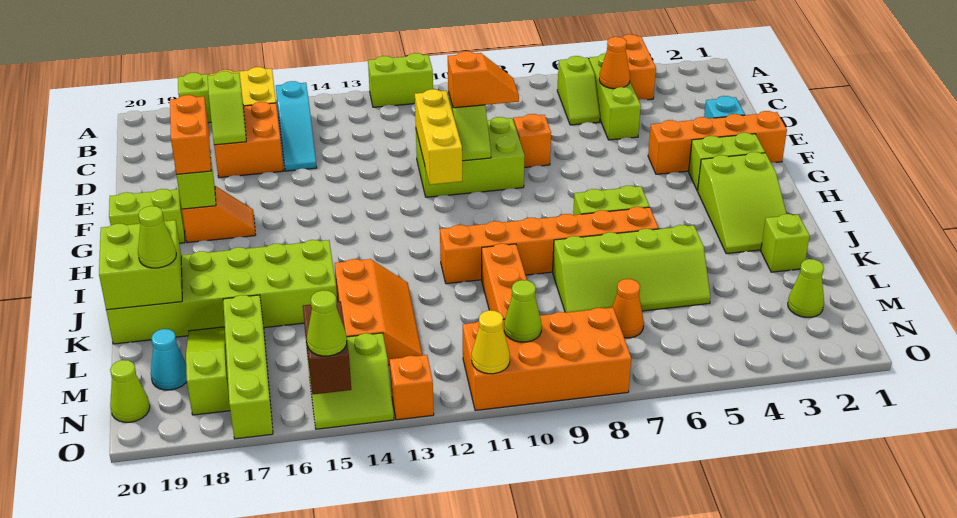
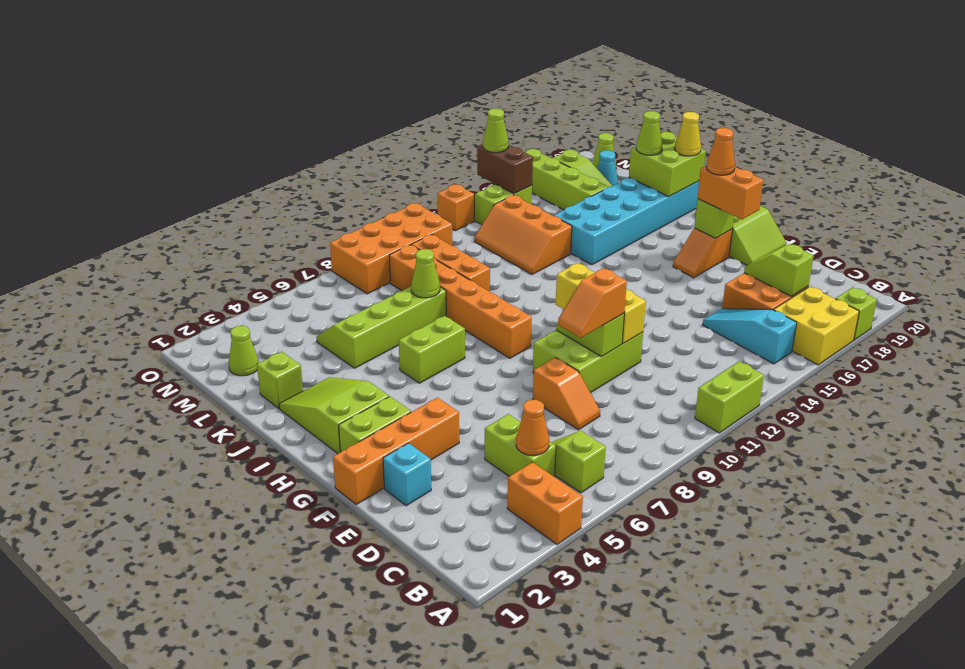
lime 1x3 brick [589,53,641,140] -> lime 1x2 brick [485,414,556,477]
orange 1x6 brick [440,207,659,284] -> orange 1x6 brick turned to [389,245,532,358]
lime 2x6 brick [106,240,337,344] -> cyan 2x6 brick [554,178,699,265]
orange 1x1 cone [612,279,644,338] -> orange 1x1 cone moved to [706,128,735,175]
lime 1x1 cone [504,280,542,342] -> lime 1x1 cone moved to [411,249,440,298]
yellow 1x1 cone [472,310,510,374] -> yellow 1x1 cone moved to [675,112,701,156]

